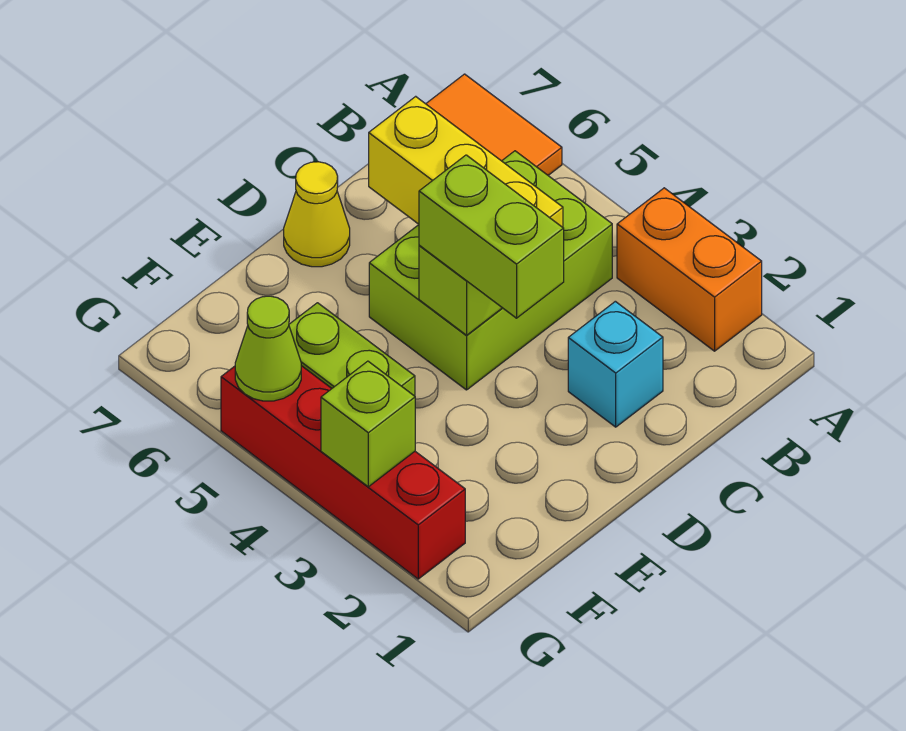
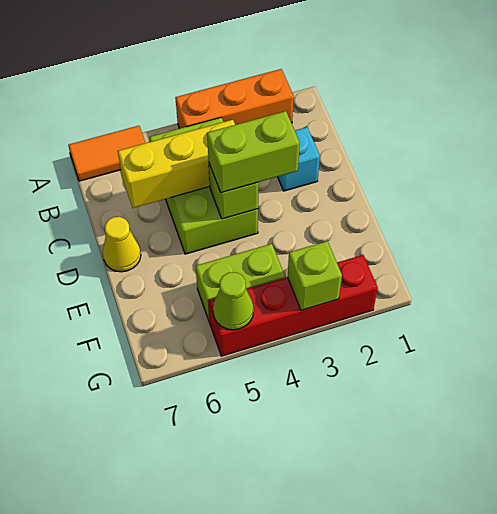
orange 1x2 brick [617,188,762,351] -> orange 1x3 brick [175,69,294,129]

